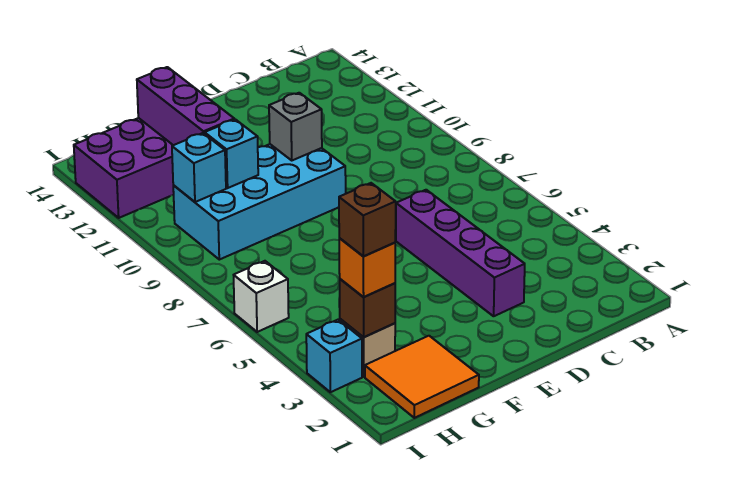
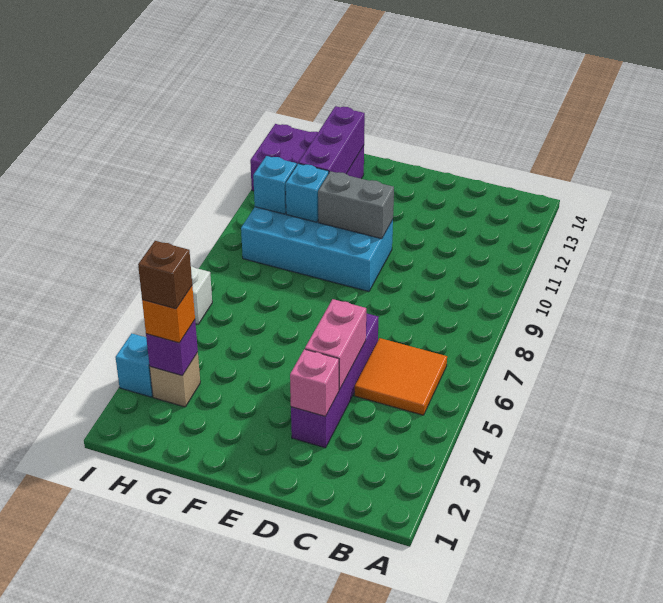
none -> pink 1x1 brick [290,349,339,417]
none -> pink 1x2 brick [305,299,366,390]
grey 1x1 brick [269,93,322,160] -> grey 1x2 brick [318,171,394,239]
orange 2x2 tile [365,336,479,418] -> orange 2x2 tile moved to [354,338,447,415]
brown 1x1 brick [340,279,395,337] -> purple 1x1 brick [146,320,198,376]

